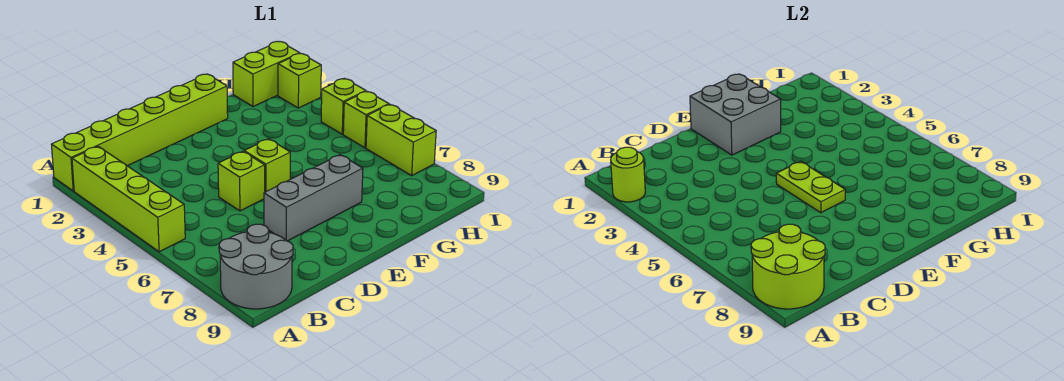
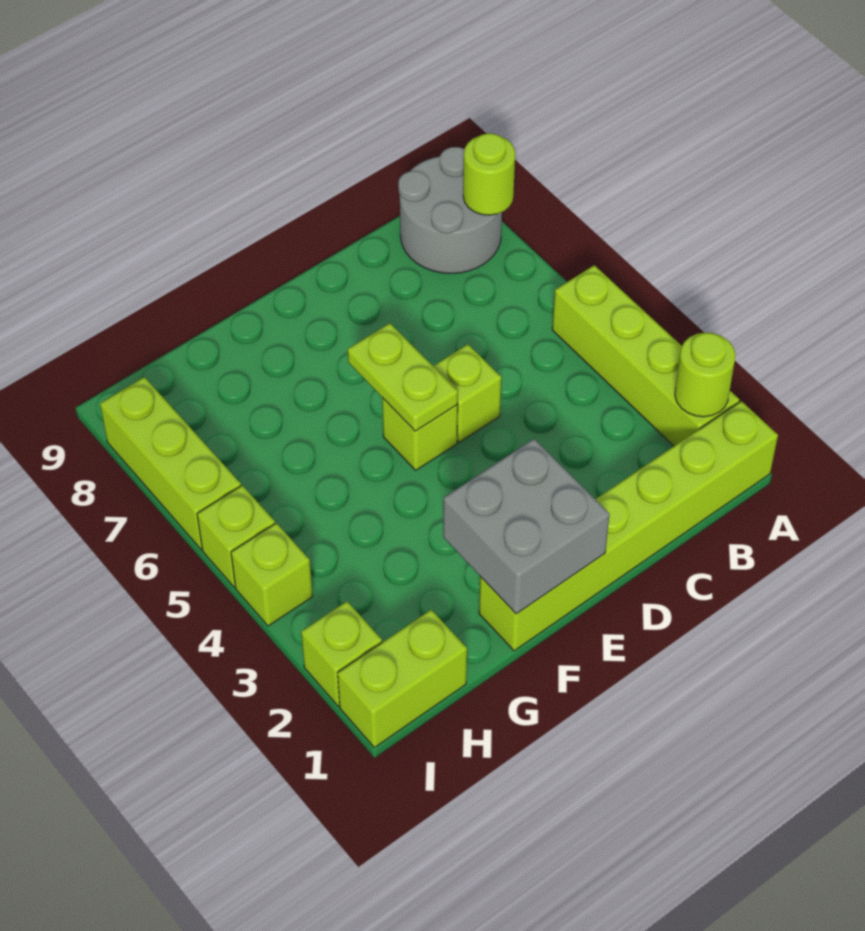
lime 2x2 round brick [751,224,825,309] -> lime 1x1 round brick [463,133,515,215]
grey 1x3 brick [264,155,363,241] -> none
lime 1x2 brick [366,104,436,176] -> lime 1x3 brick [100,377,241,549]

